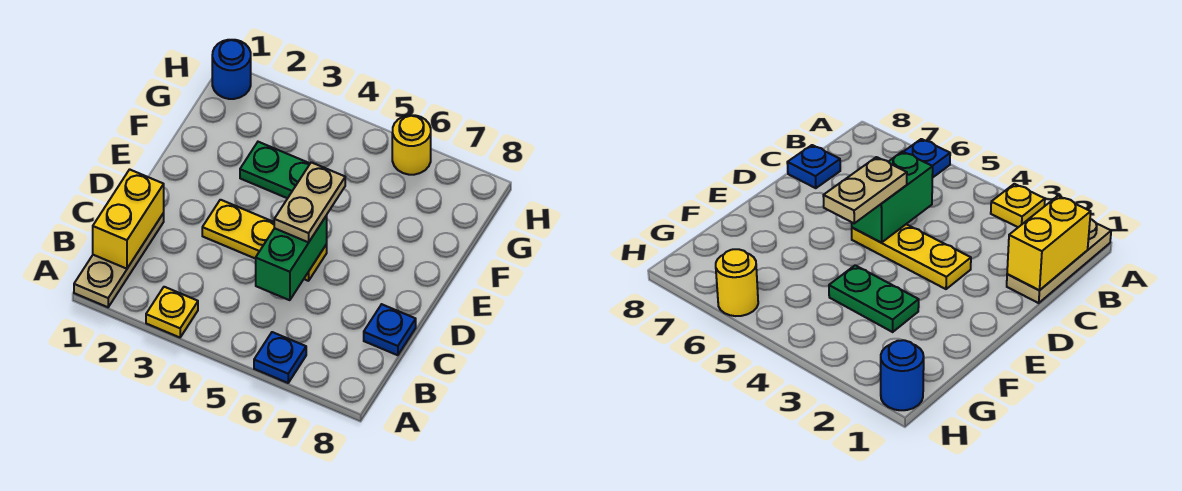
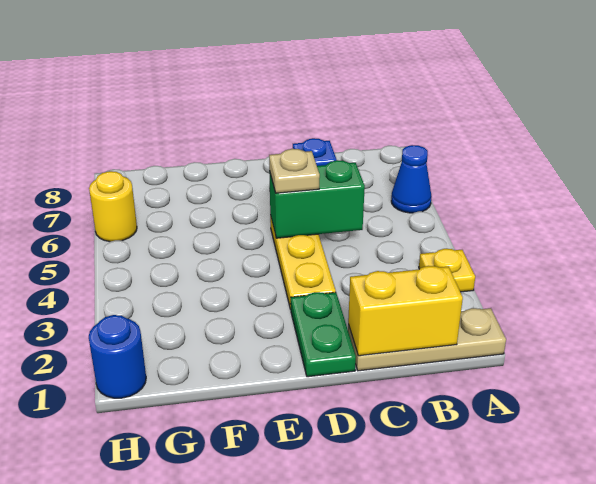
blue 1x1 plate [254,332,306,383] -> blue 1x1 cone [391,145,432,213]
tan 1x2 plate [274,162,345,242] -> tan 1x1 plate [269,149,320,193]
green 1x2 plate [240,142,310,198] -> green 1x2 plate moved to [291,292,356,377]

